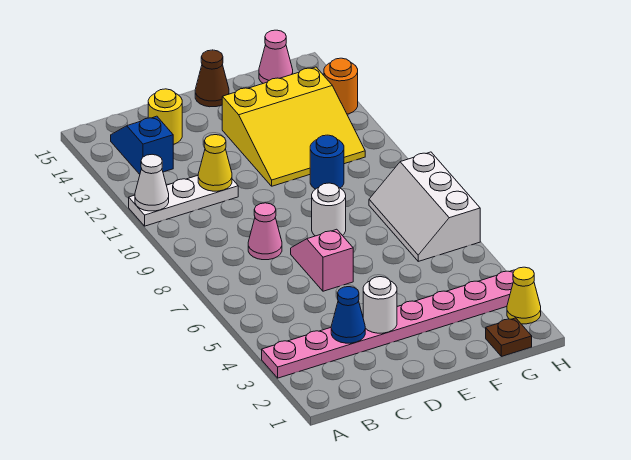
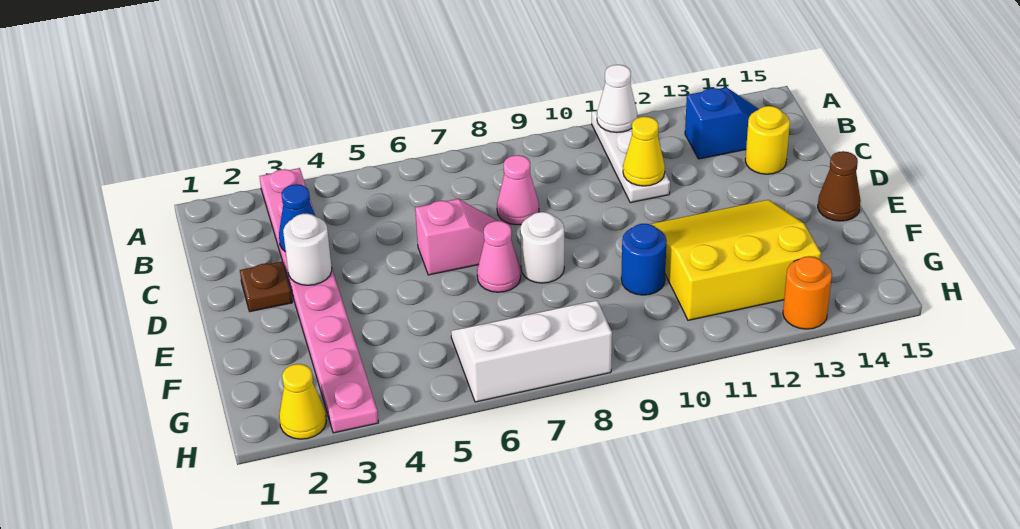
yellow 3x3 slope [222,67,365,186] -> yellow 3x3 slope turned to [650,200,821,320]
brown 1x1 plate [486,318,532,356] -> brown 1x1 plate moved to [240,262,292,312]
pink 1x1 cone [259,30,293,83] -> pink 1x1 cone moved to [477,221,521,292]

